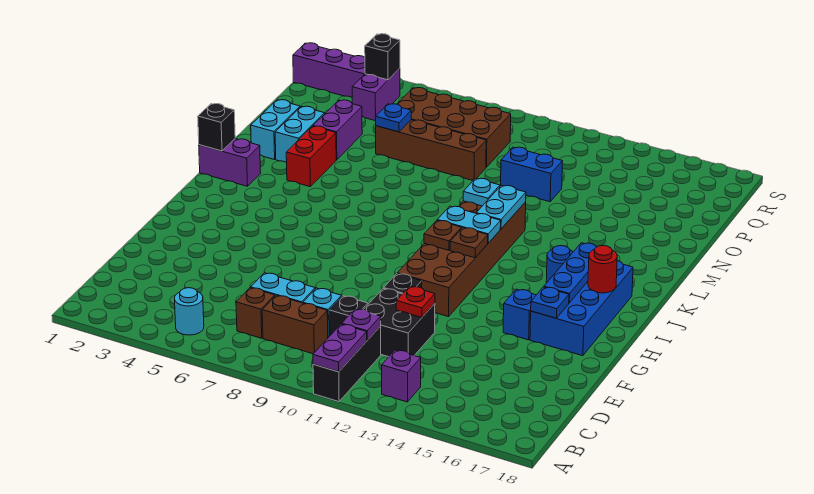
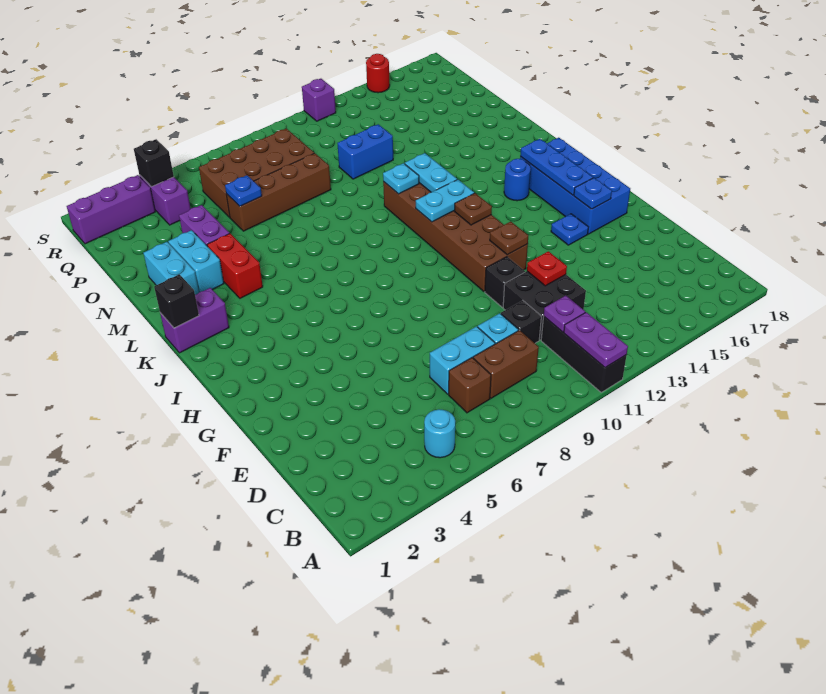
purple 1x1 brick [382,350,421,402] -> purple 1x1 brick moved to [302,79,336,121]
blue 1x1 brick [503,289,536,340] -> blue 1x1 plate [551,214,588,245]
brown 1x1 plate [424,221,462,250] -> brown 1x1 plate moved to [490,222,528,255]
red 1x1 round brick [588,246,617,293] -> red 1x1 round brick moved to [366,54,390,93]

